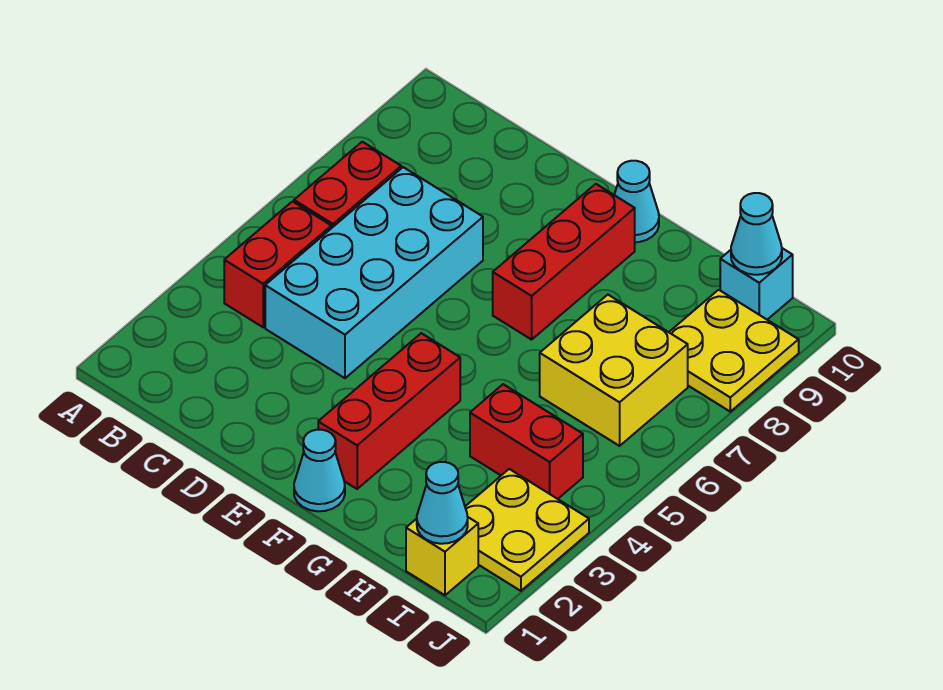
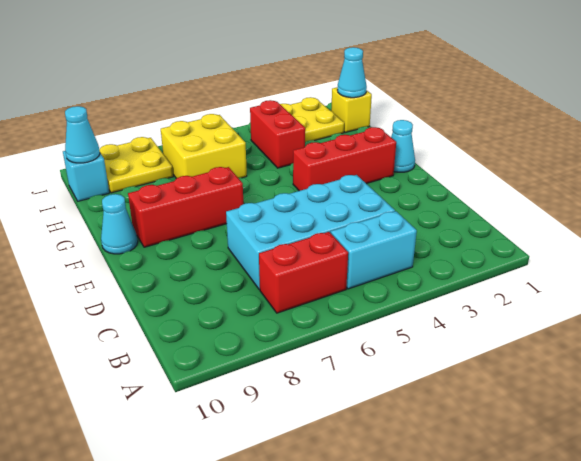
red 1x2 brick [224,202,331,327] -> cyan 1x2 brick [331,211,417,289]

